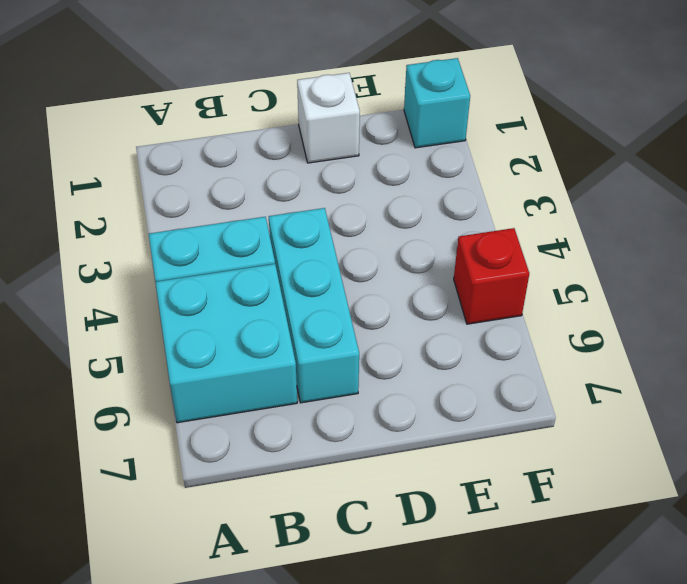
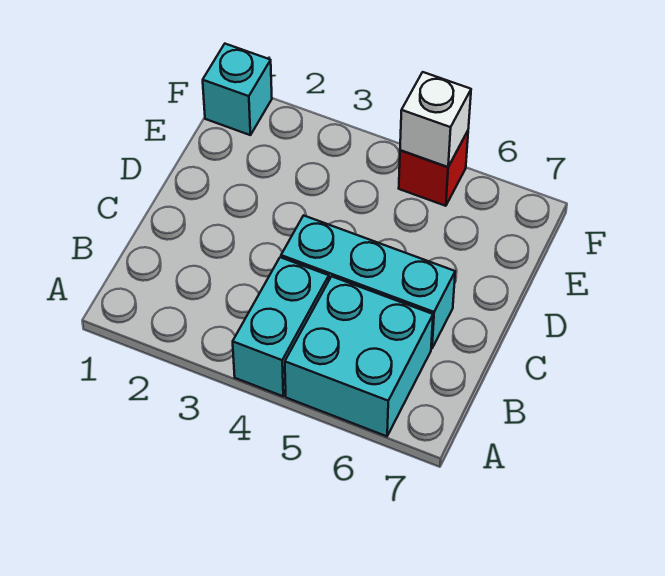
white 1x1 brick [297,73,360,163] -> white 1x1 brick moved to [400,72,471,167]

